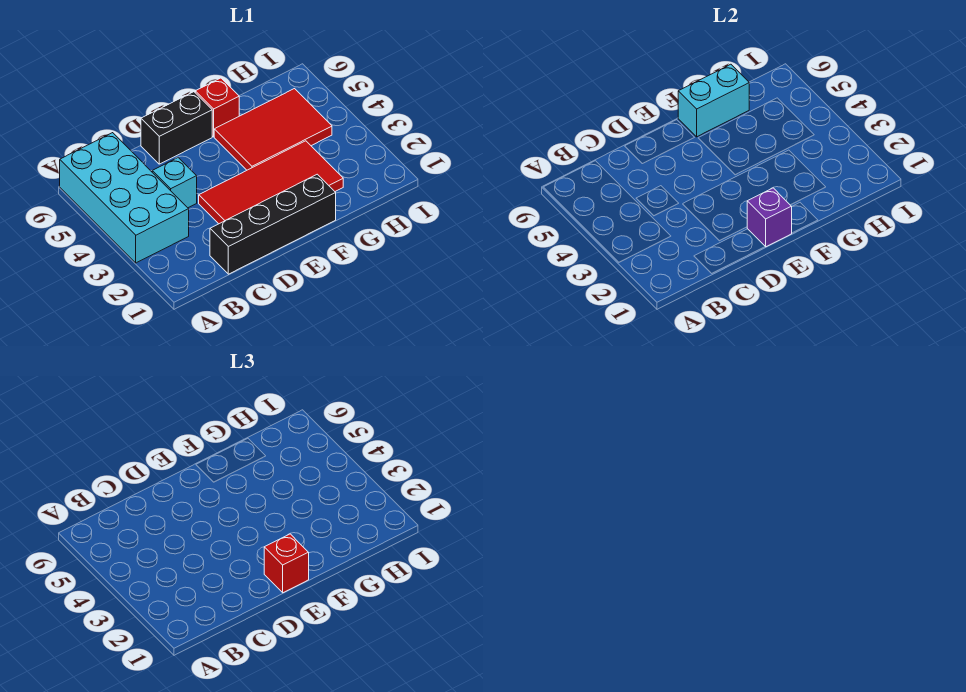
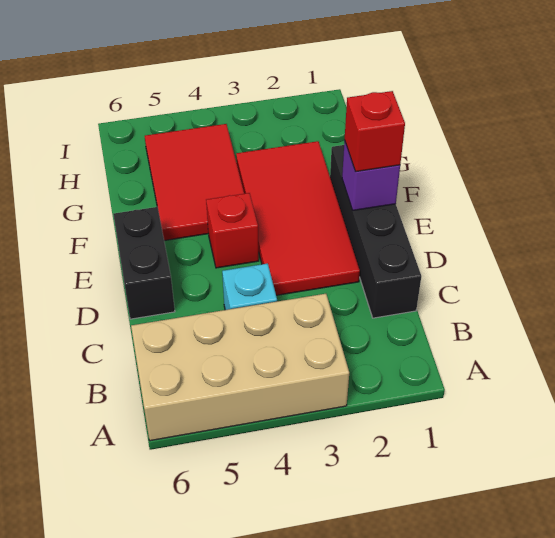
cyan 2x4 brick [60,133,189,263] -> tan 2x4 brick [131,294,349,441]
red 1x1 brick [195,78,239,137] -> red 1x1 brick moved to [206,193,259,268]
cyan 1x2 brick [678,64,749,137] -> none

